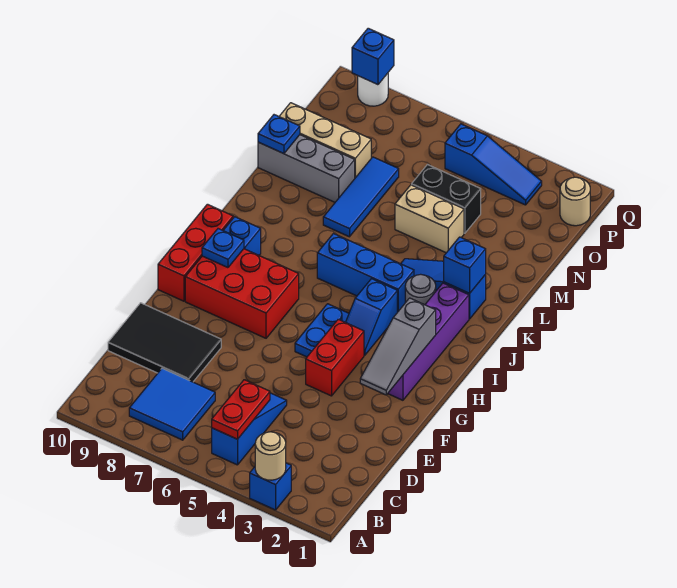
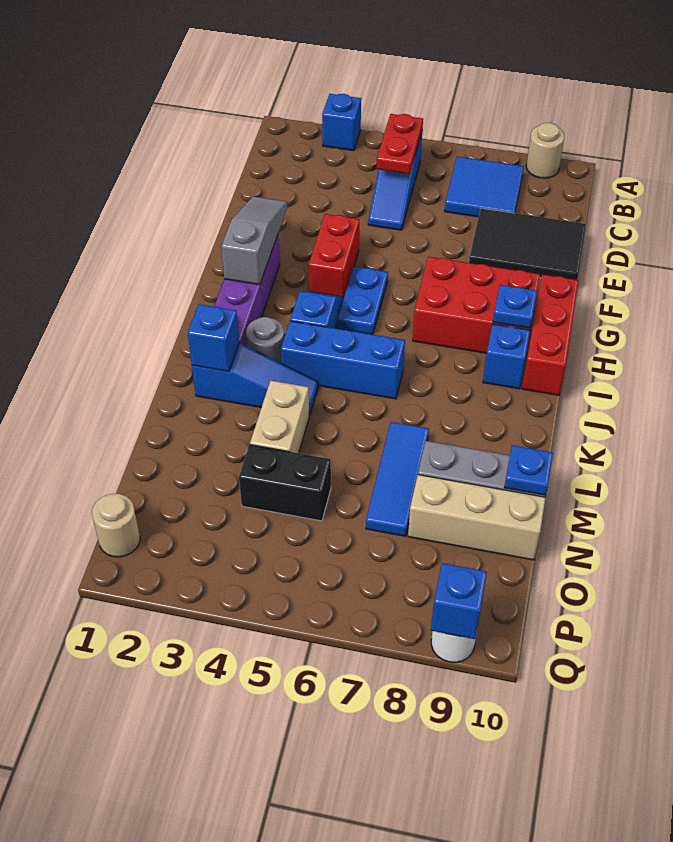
tan 1x1 round brick [255,432,286,480] -> tan 1x1 round brick moved to [526,123,564,178]
tan 1x2 brick [395,185,464,253] -> tan 1x2 brick turned to [250,381,309,453]
blue 1x3 slope [445,124,542,205] -> none

